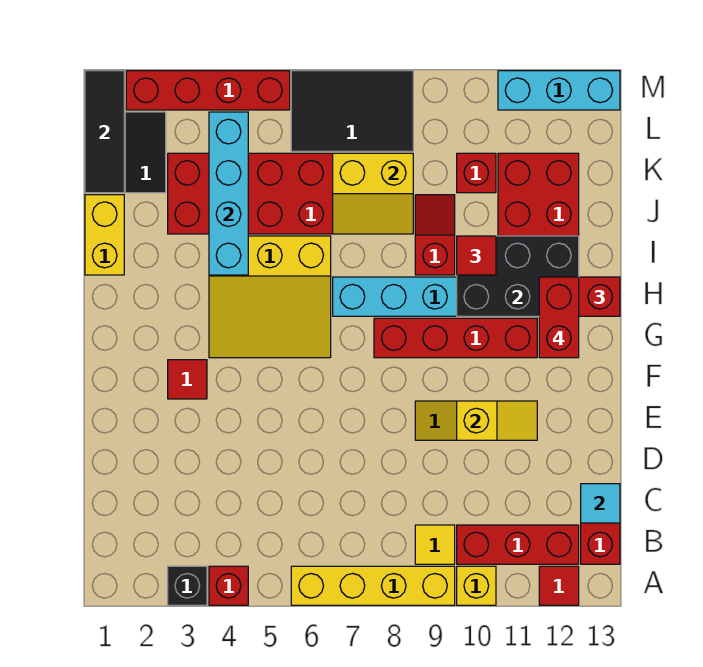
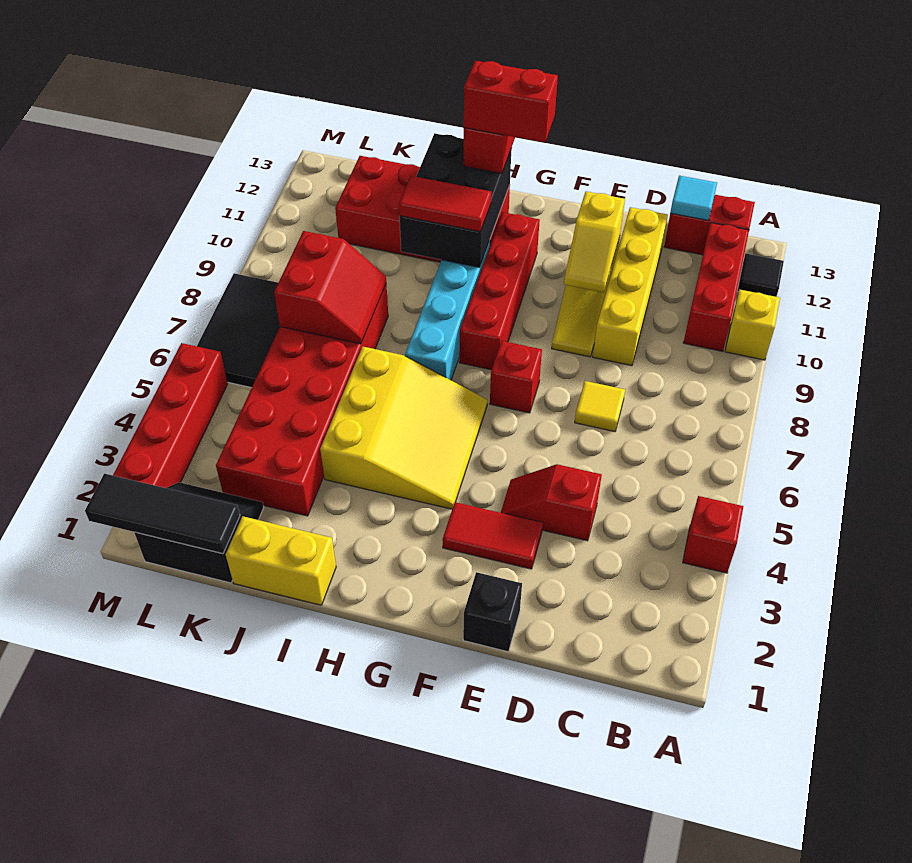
black 1x1 brick [168,566,207,605] -> black 1x1 brick moved to [463,572,522,652]
yellow 1x4 brick [291,566,455,605] -> yellow 1x4 brick moved to [593,207,668,366]
red 1x1 tile [539,566,579,605] -> black 1x1 tile [737,254,784,297]
yellow 1x1 tile [415,525,455,564] -> yellow 1x1 tile moved to [575,381,625,432]
yellow 1x2 slope [457,401,537,440] -> yellow 1x2 slope turned to [564,191,625,292]
red 1x1 tile [168,360,207,399] -> red 1x2 tile [443,502,543,569]
cyan 1x4 brick [209,112,248,275] -> none
red 1x2 slope [415,195,455,275] -> red 1x2 slope moved to [501,464,602,541]
red 1x1 tile [457,236,496,275] -> red 1x2 tile [399,176,491,232]
yellow 2x2 slope [333,153,413,234] -> red 2x2 slope [274,231,386,344]
red 1x1 brick [457,153,496,193] -> red 1x1 brick moved to [490,341,542,413]
cyan 1x3 brick [498,71,620,110] -> none

